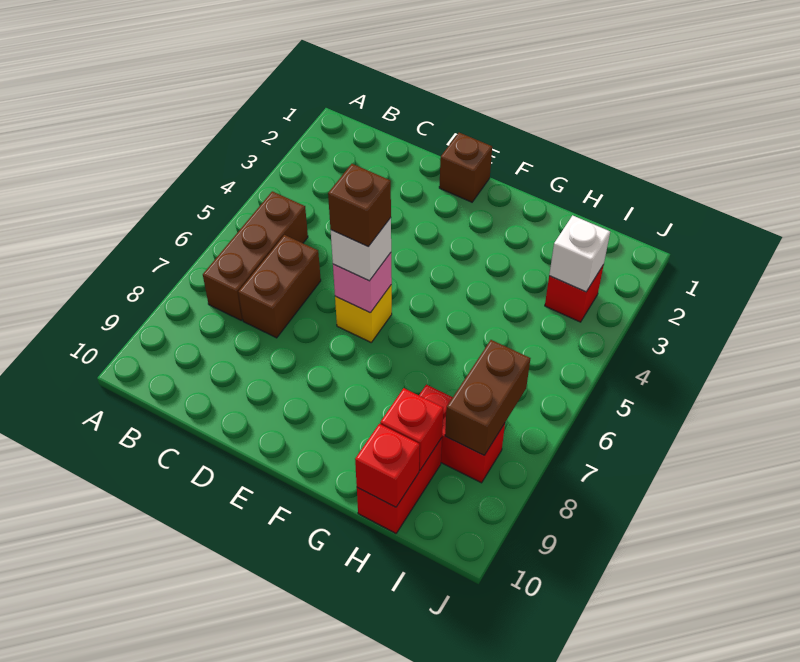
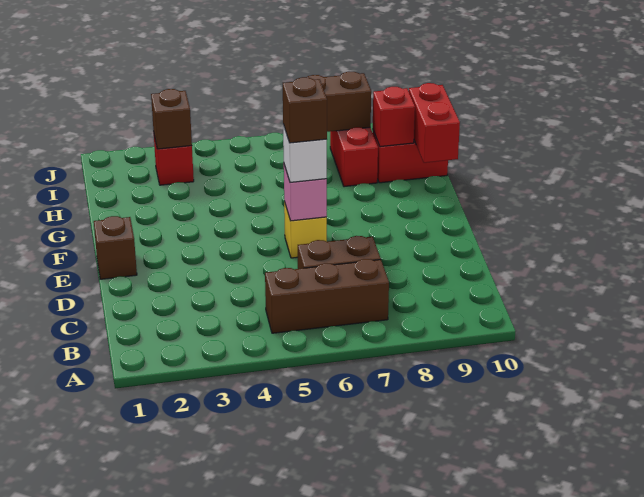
red 1x1 brick [355,424,420,507] -> red 1x2 brick [409,83,460,163]
white 1x1 brick [549,215,610,292] -> brown 1x1 brick [151,89,192,149]

